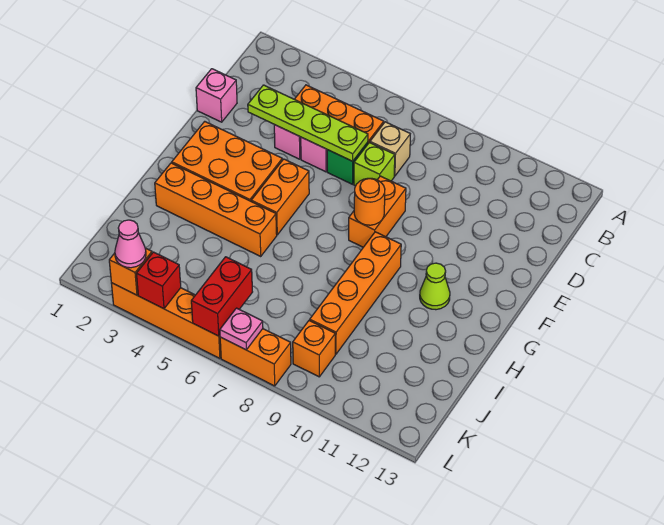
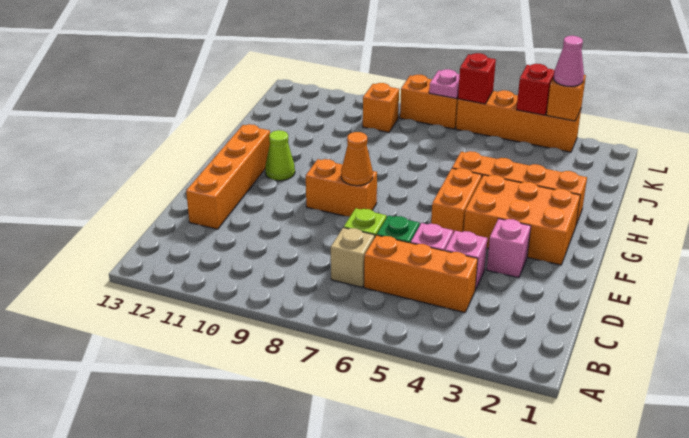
pink 1x1 brick [196,69,237,122] -> pink 1x1 brick moved to [487,219,531,278]
lime 1x4 plate [248,85,368,161] -> none
orange 1x2 brick [349,176,406,247] -> orange 1x2 brick turned to [306,159,377,217]
orange 1x1 round brick [354,178,385,225] -> orange 1x1 cone [341,132,373,186]
orange 1x4 brick [310,232,401,354] -> orange 1x4 brick moved to [186,124,270,229]
red 1x2 brick [191,257,252,336] -> red 1x1 brick [458,53,496,104]

